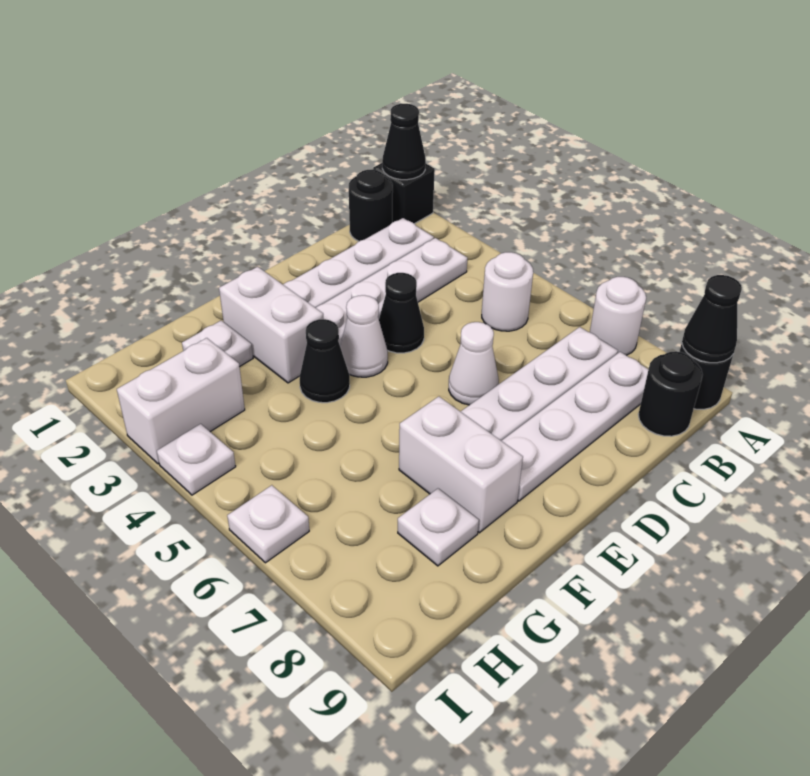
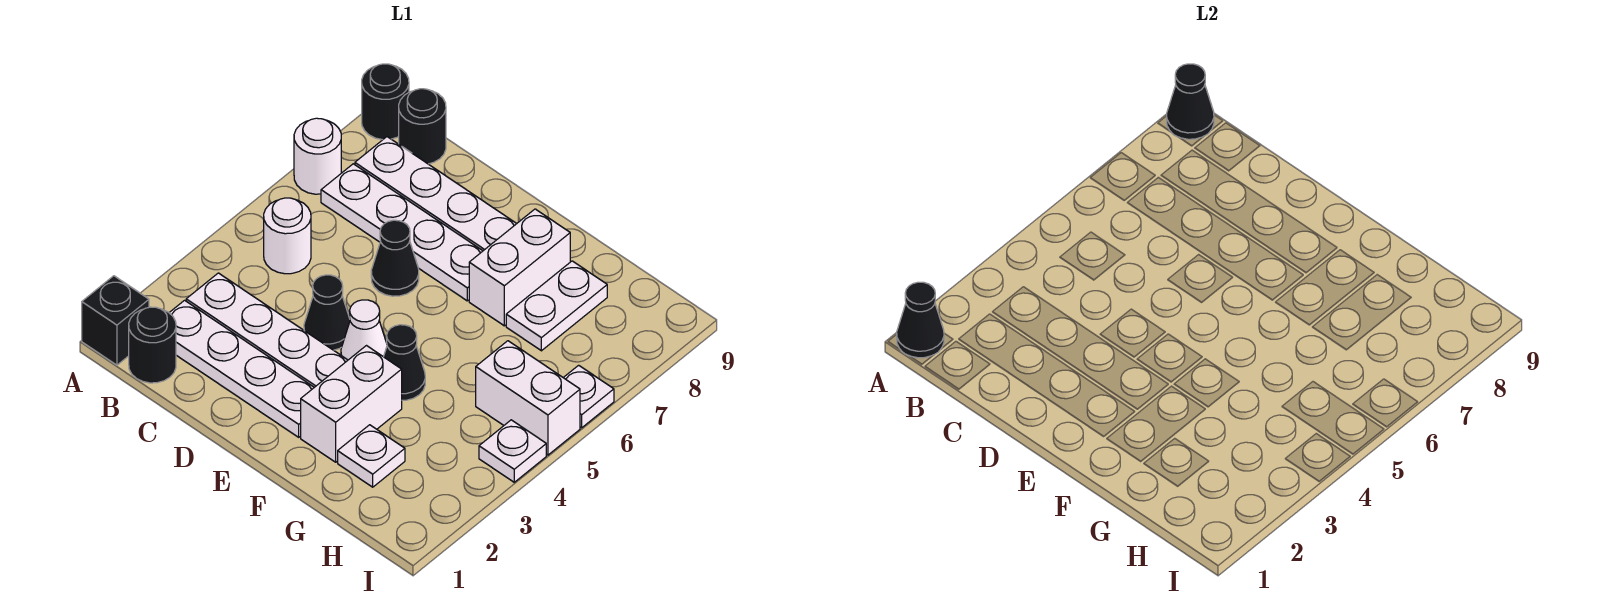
white 1x1 cone [449,322,499,405] -> black 1x1 cone [371,220,419,296]
white 1x1 plate [398,489,479,566] -> white 1x2 plate [506,261,607,351]
white 1x2 brick [117,338,245,464] -> white 1x2 brick moved to [476,341,580,455]

